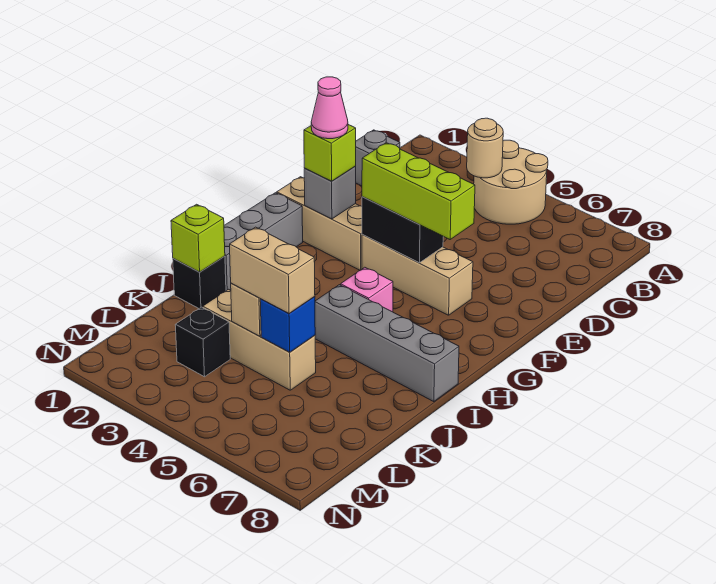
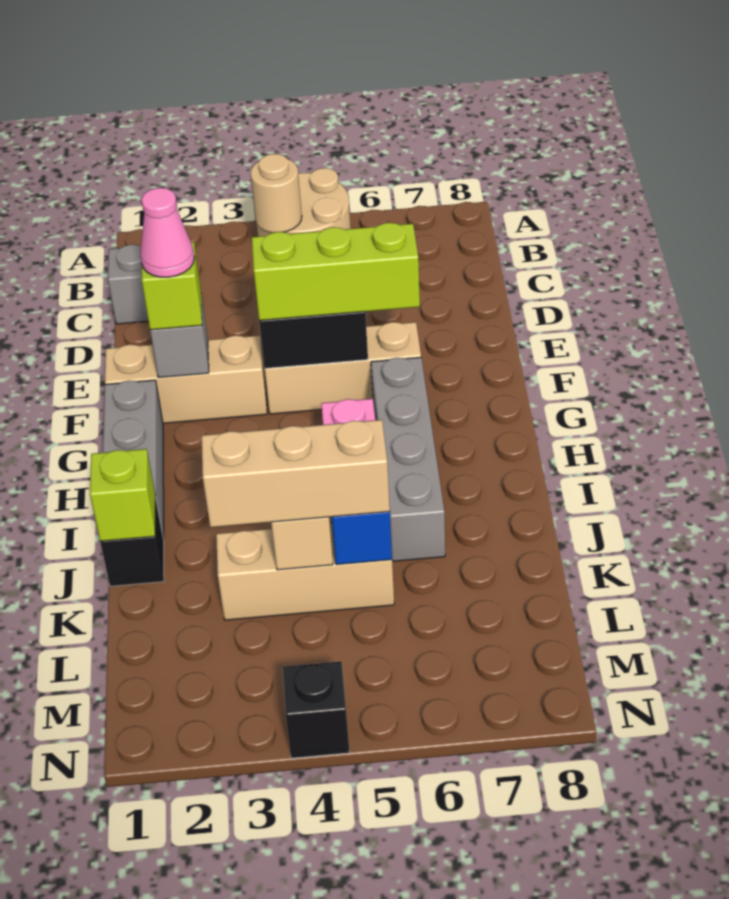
grey 1x4 brick [315,285,459,402] -> grey 1x4 brick turned to [371,357,445,561]
tan 1x2 brick [230,227,315,314] -> tan 1x3 brick [202,420,390,527]
black 1x1 brick [175,307,230,377] -> black 1x1 brick moved to [283,661,350,758]

